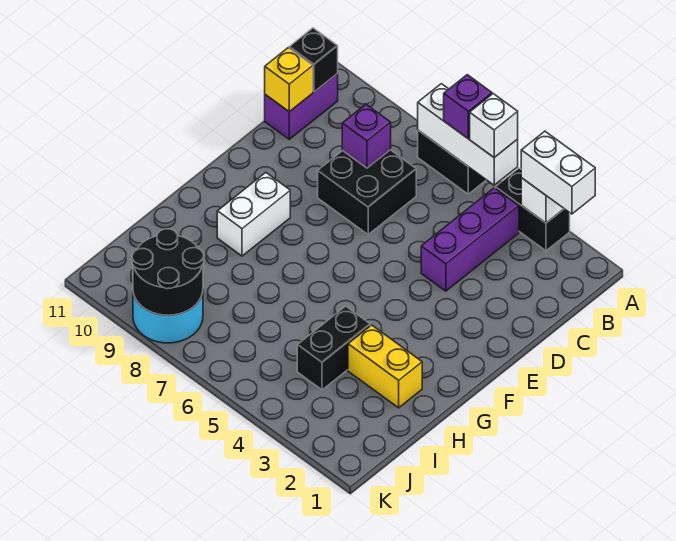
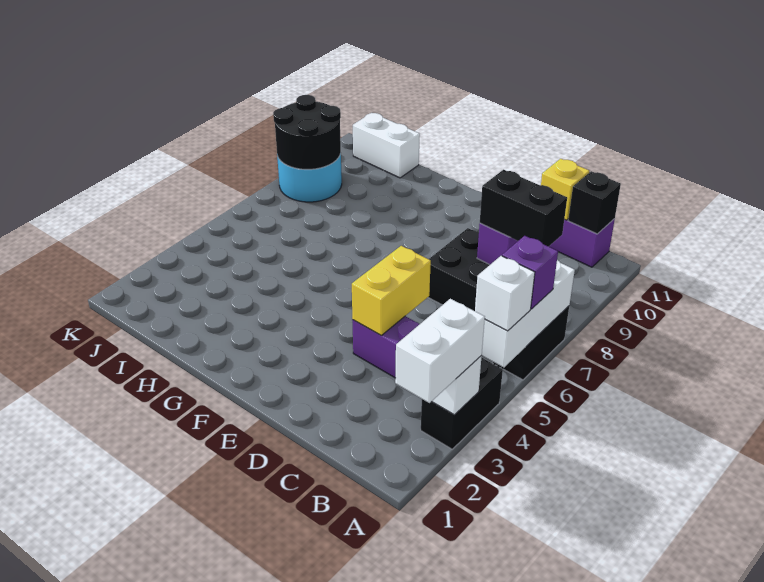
white 1x2 brick [217,173,290,256] -> white 1x2 brick moved to [353,113,420,178]
yellow 1x2 brick [348,325,422,408] -> yellow 1x2 brick moved to [352,246,431,335]
black 1x2 brick [297,306,370,390] -> black 1x2 brick moved to [480,170,567,247]

